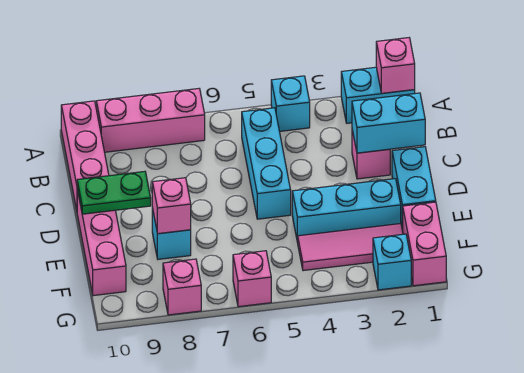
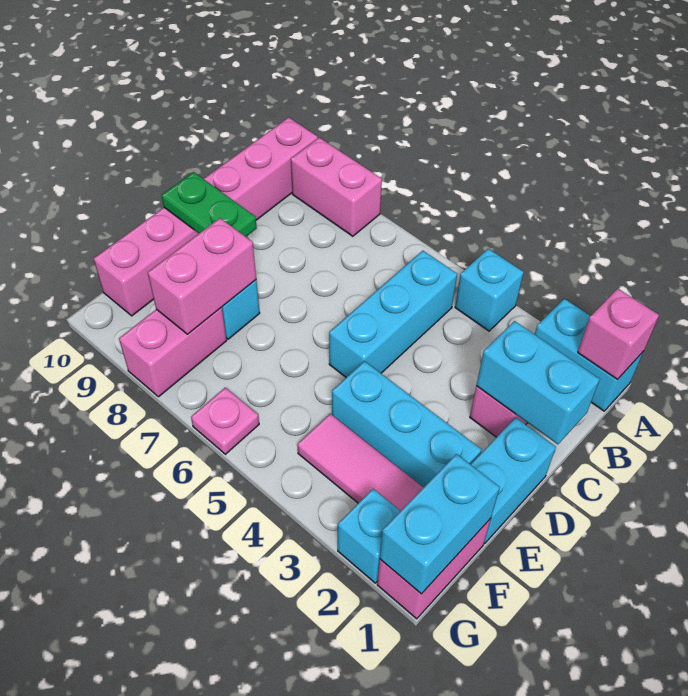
pink 1x3 brick [96,89,205,152] -> pink 1x2 brick [291,138,382,236]
pink 1x1 brick [152,178,191,234] -> pink 1x2 brick [148,218,256,334]
none -> cyan 1x2 brick [380,454,500,594]
pink 1x1 brick [233,251,271,307] -> pink 1x1 plate [191,388,259,454]
pink 1x1 brick [163,259,201,315] -> pink 1x2 brick [119,307,227,397]

